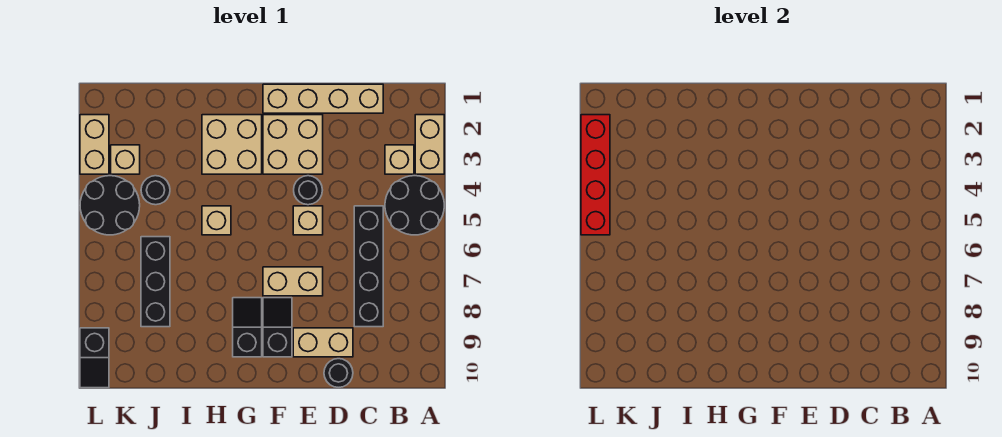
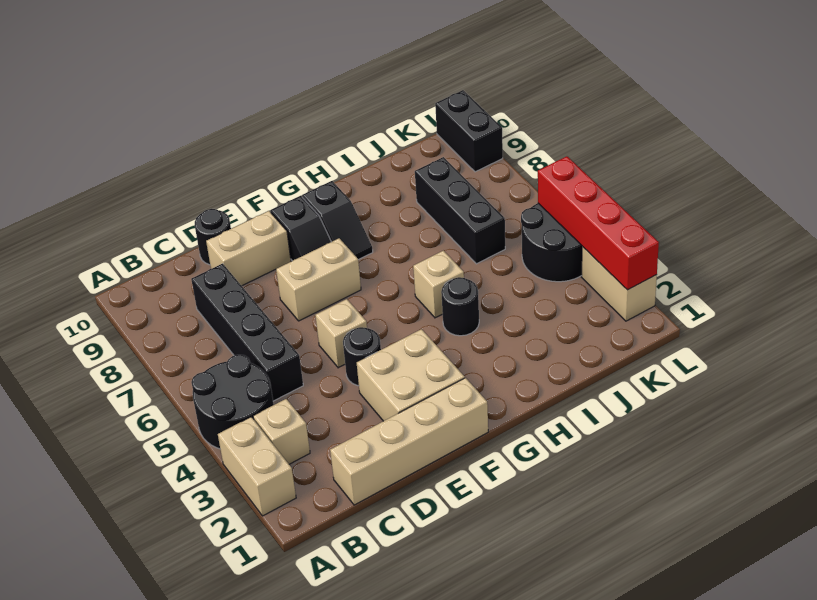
tan 2x2 brick [202,115,262,174] -> none
black 1x1 round brick [141,176,170,205] -> black 1x1 round brick moved to [441,277,479,336]
tan 1x1 brick [111,145,140,174] -> none
black 1x2 slope [80,328,109,388] -> black 1x2 brick [435,90,503,172]

